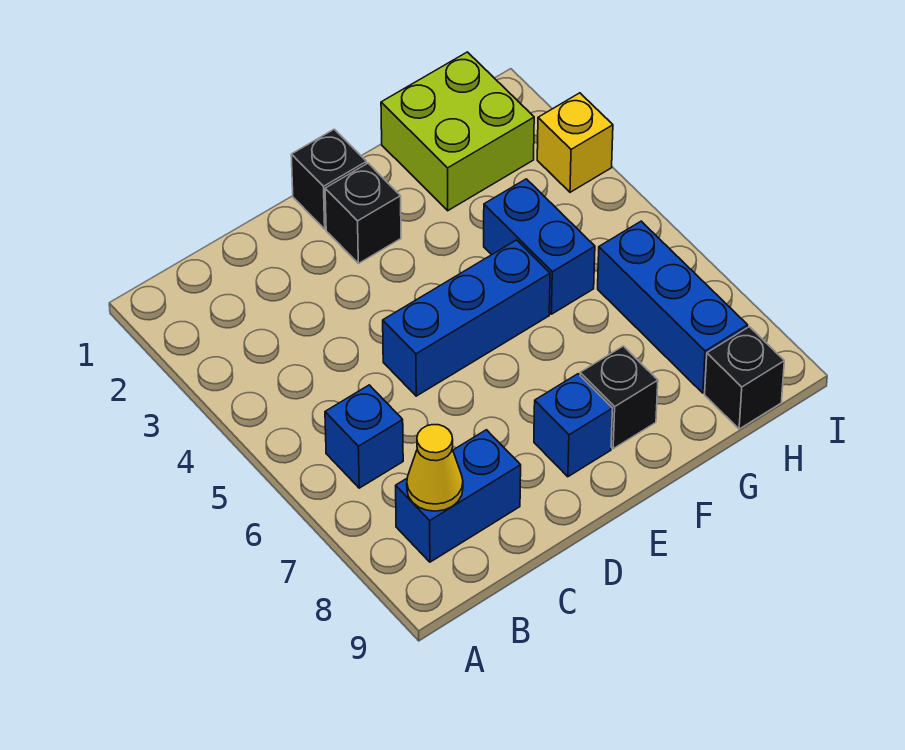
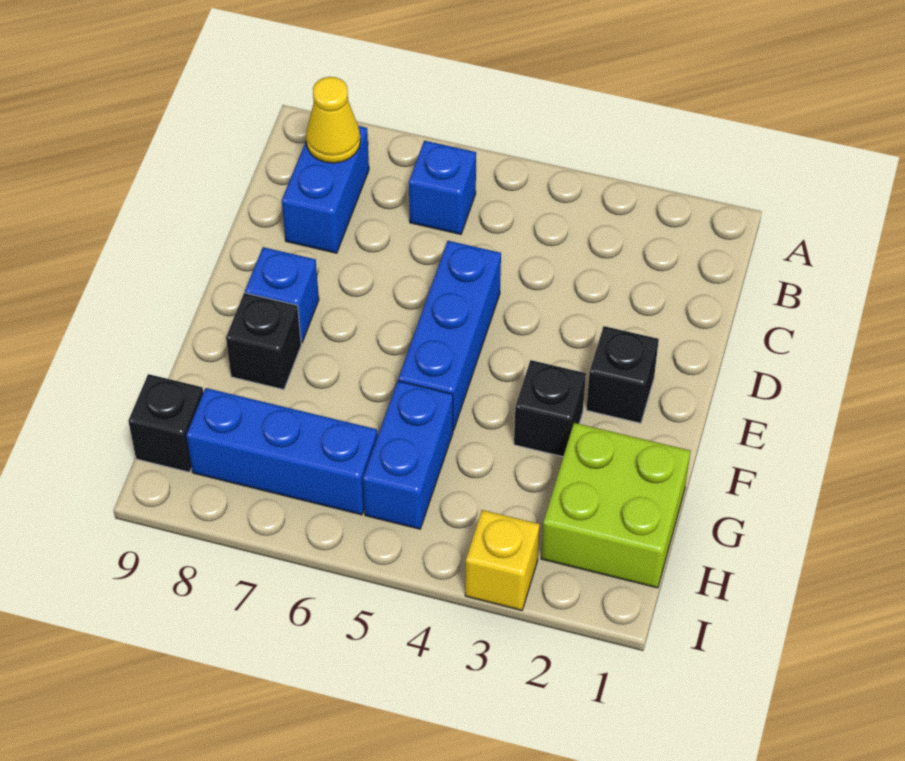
black 1x1 brick [291,129,367,229] -> black 1x1 brick moved to [514,360,586,457]
blue 1x2 brick [484,179,595,314] -> blue 1x2 brick turned to [363,381,453,529]

